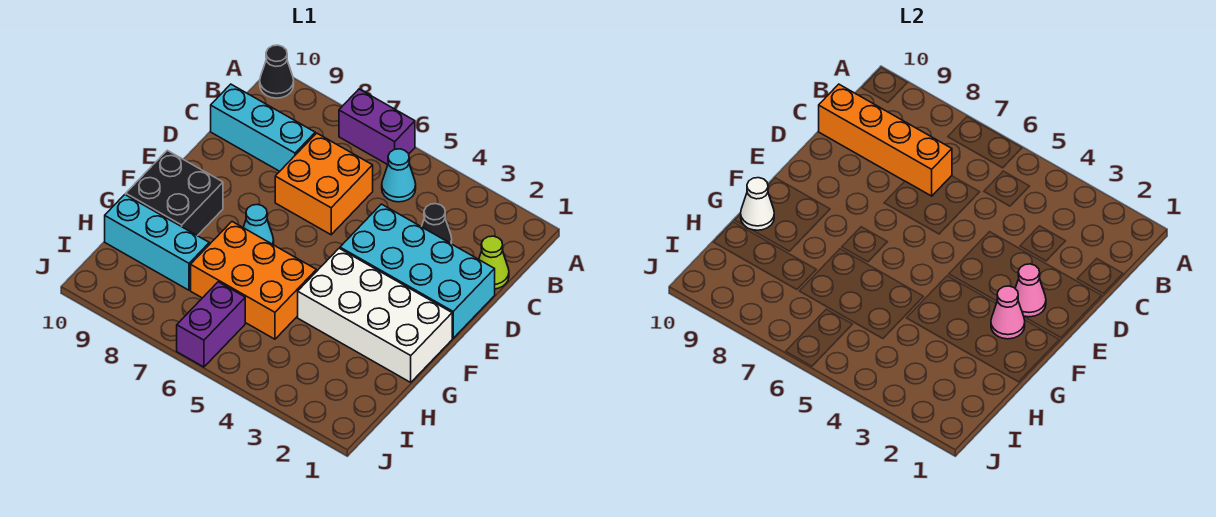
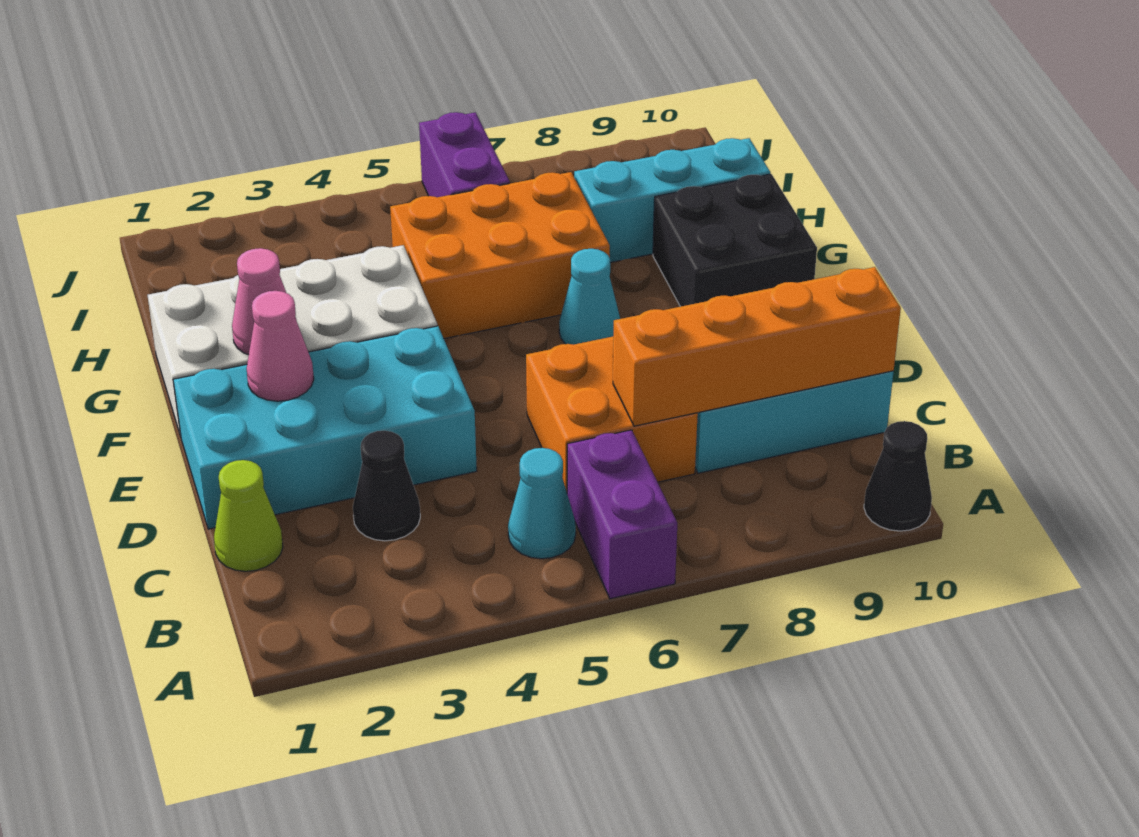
purple 1x2 brick [339,89,415,165] -> purple 1x2 brick turned to [567,430,677,599]
white 1x1 cone [741,178,774,230] -> none

